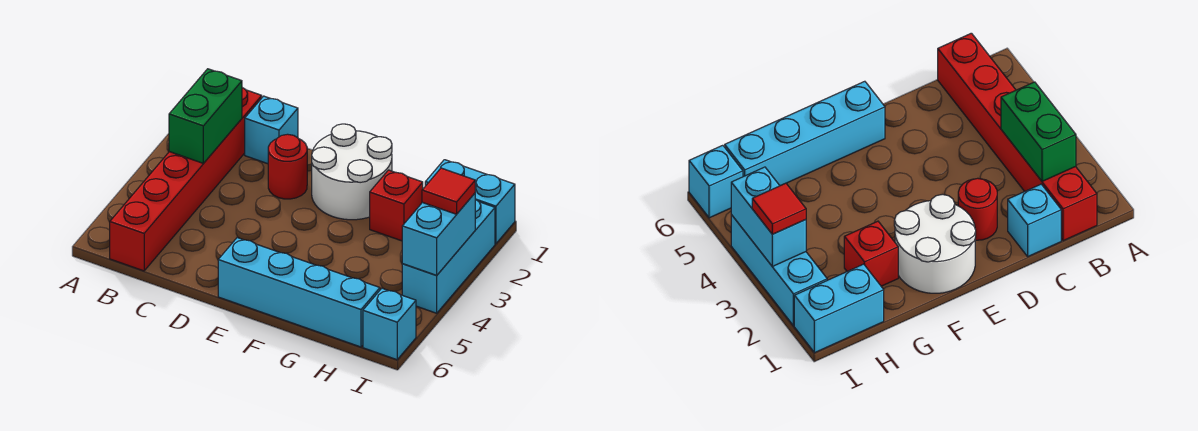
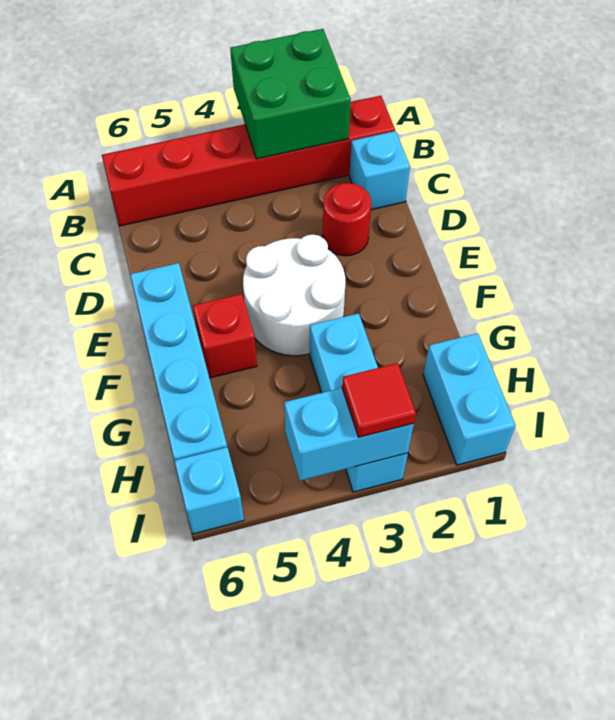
green 1x2 brick [169,69,242,163] -> green 2x2 brick [230,29,351,159]
white 2x2 round brick [312,124,392,220] -> white 2x2 round brick moved to [243,235,346,356]
red 1x1 brick [370,170,423,241] -> red 1x1 brick moved to [193,294,257,378]
cyan 1x3 brick [402,199,495,313] -> cyan 1x3 brick turned to [310,313,408,492]

